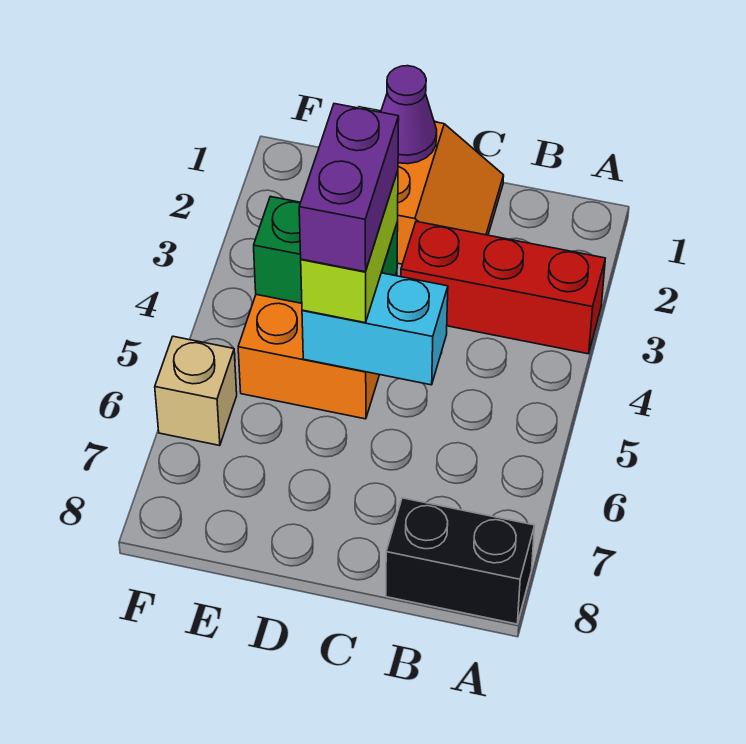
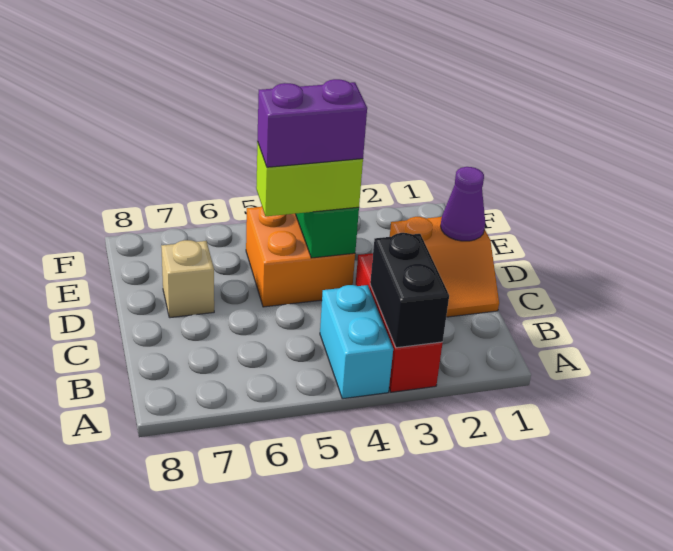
black 1x2 brick [386,498,535,624] -> black 1x2 brick moved to [370,233,449,348]
cyan 1x2 brick [302,273,448,385] -> cyan 1x2 brick moved to [320,285,393,399]
tan 1x1 brick [155,336,237,446] -> tan 1x1 brick moved to [161,240,214,318]

